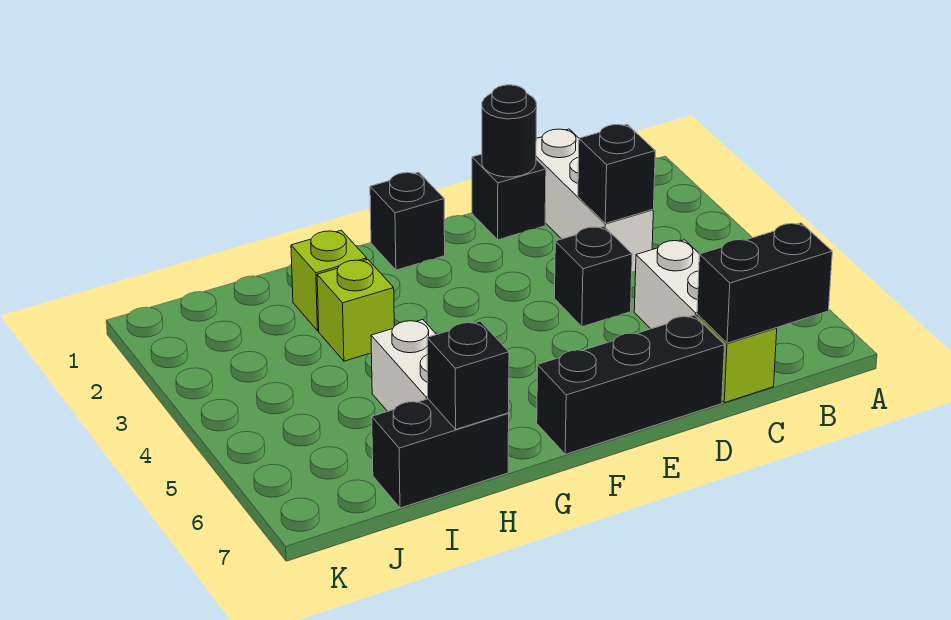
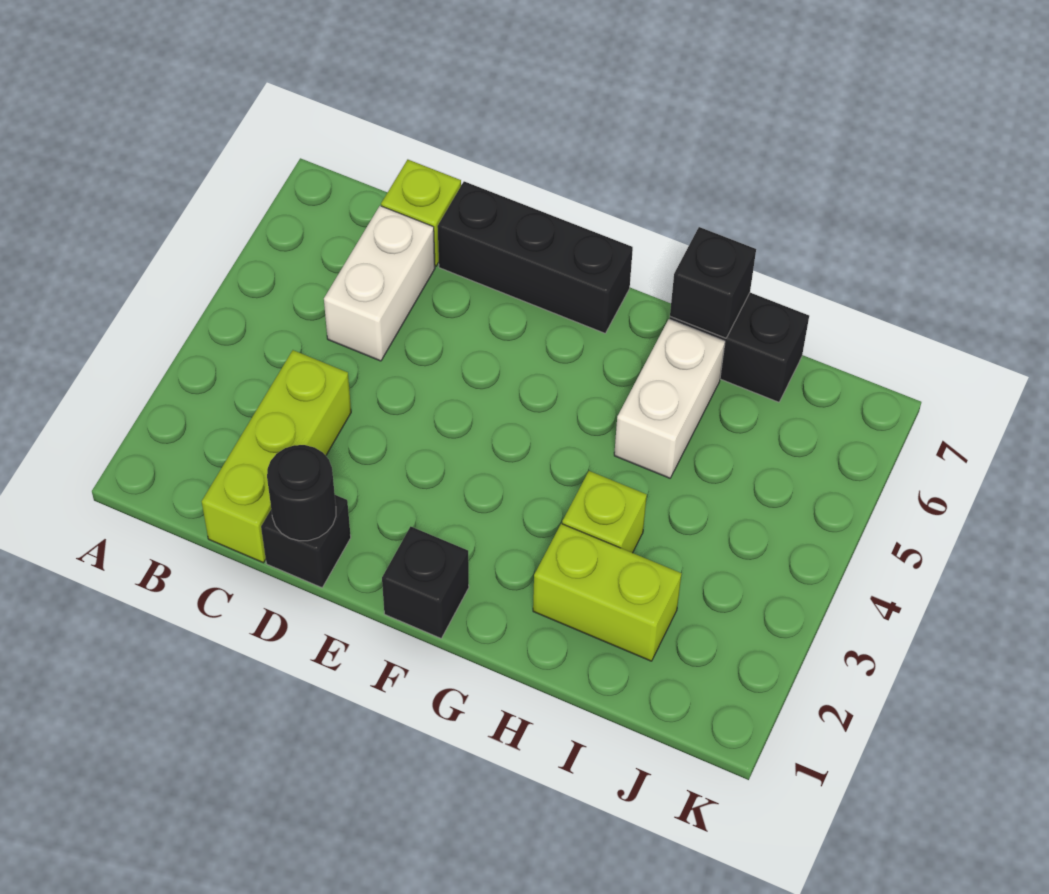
black 1x2 brick [697,223,832,343] -> none
white 1x3 brick [536,129,653,272] -> lime 1x3 brick [202,350,351,563]
black 1x1 brick [578,125,655,223] -> none
black 1x1 brick [555,227,632,327] -> none
lime 1x1 brick [291,230,367,331] -> lime 1x2 brick [533,524,682,661]

